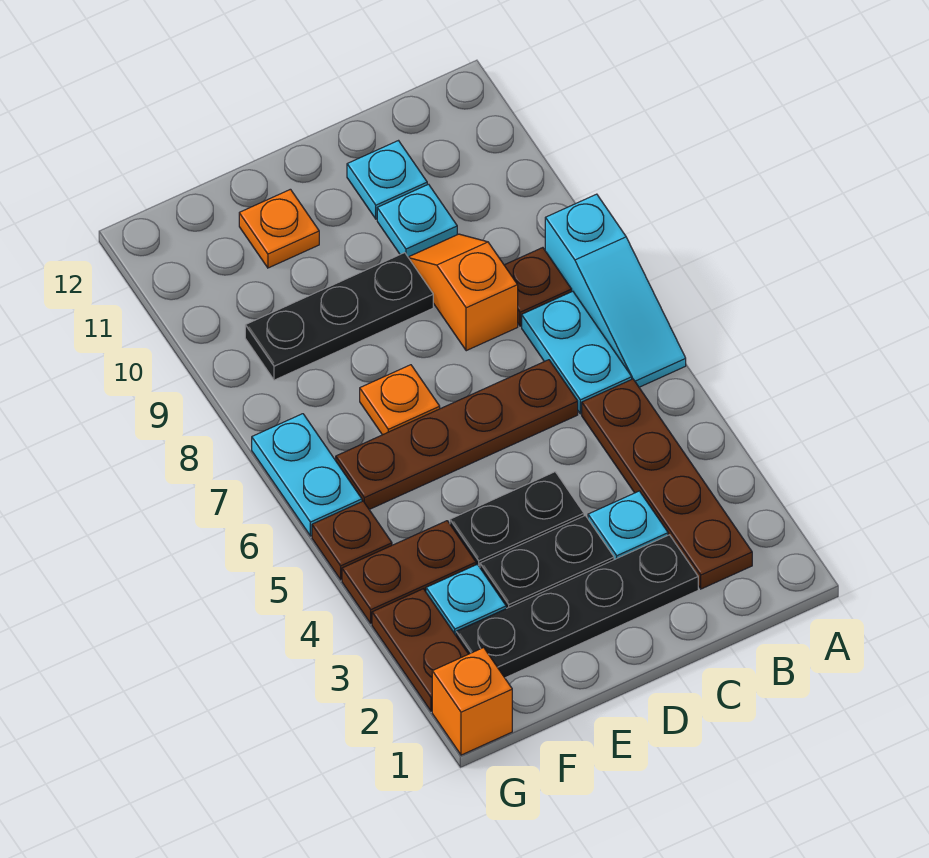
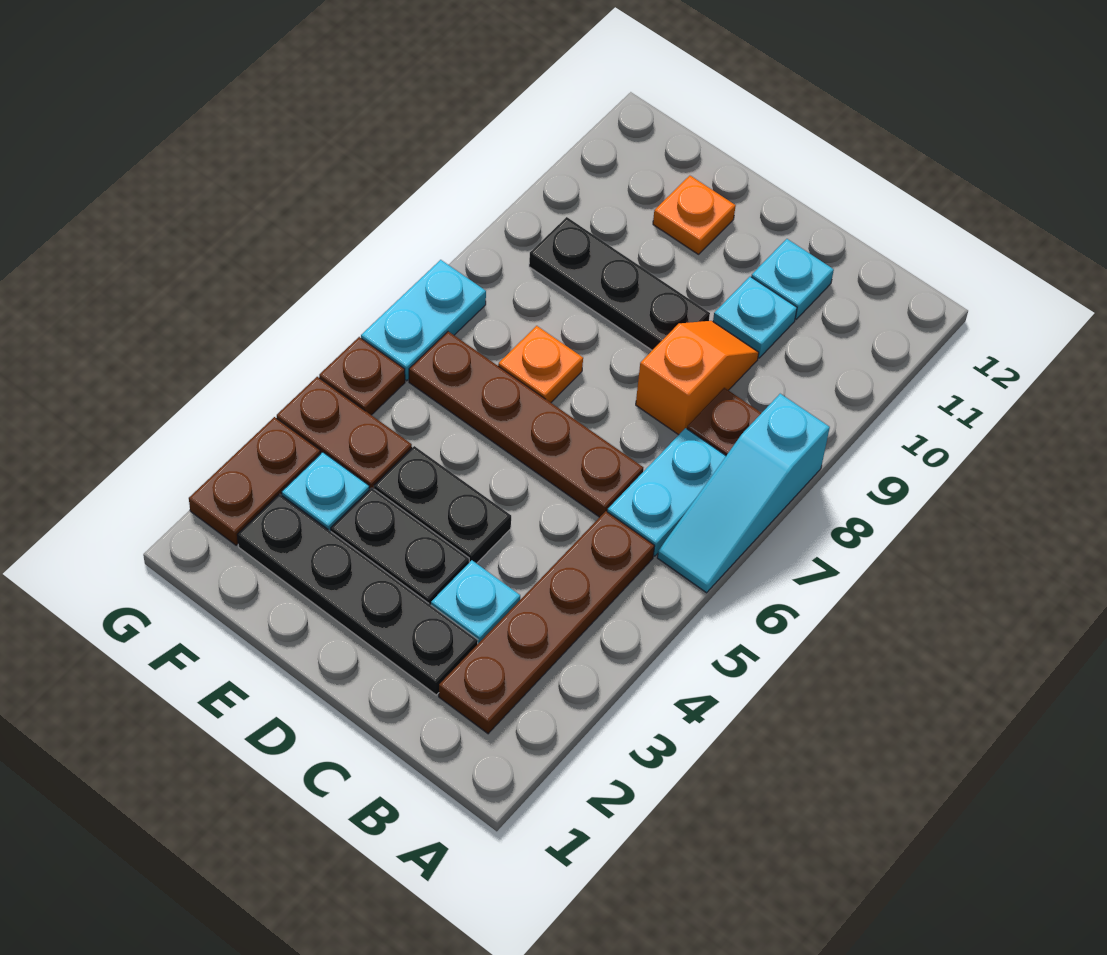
orange 1x1 brick [432,648,512,755] -> none

